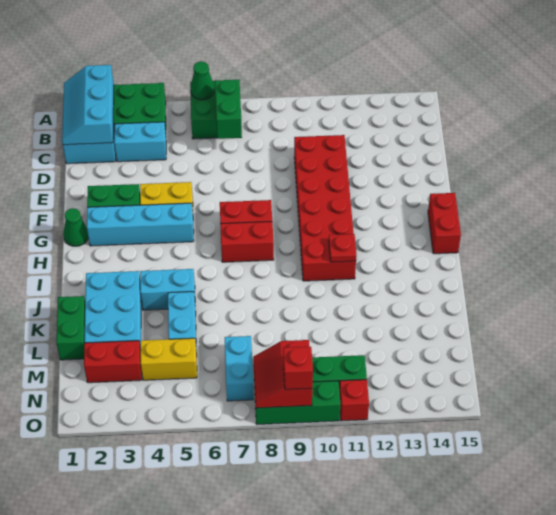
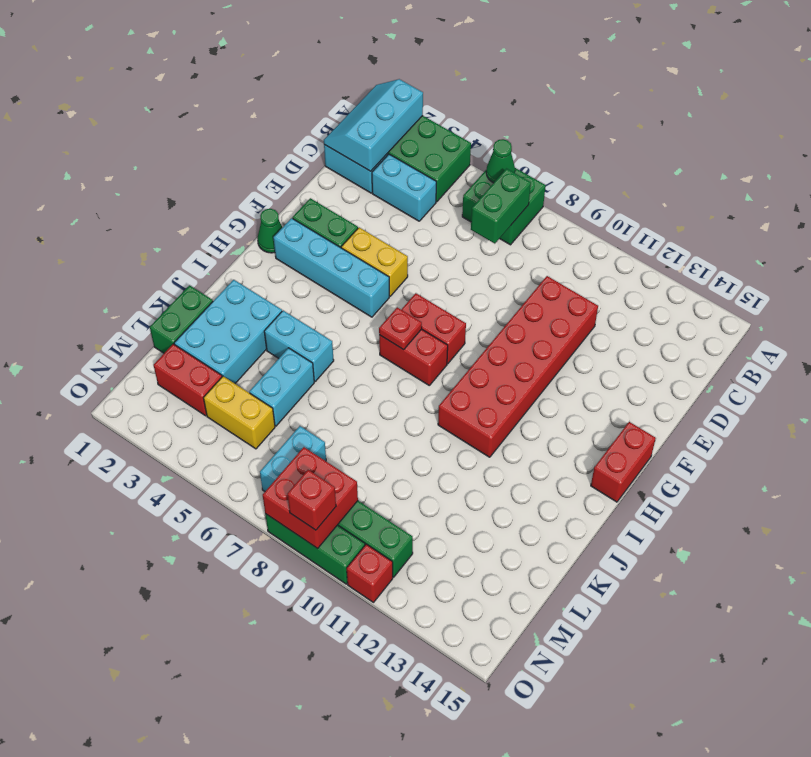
red 1x1 plate [329,234,356,262] -> red 1x1 plate moved to [379,307,422,350]
red 2x2 slope [254,340,312,408] -> red 2x2 brick [263,447,358,548]

